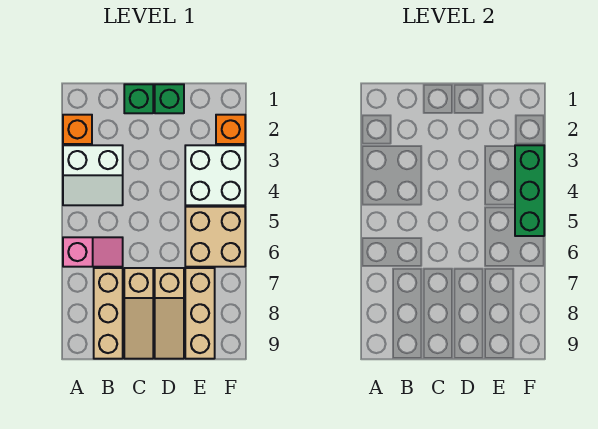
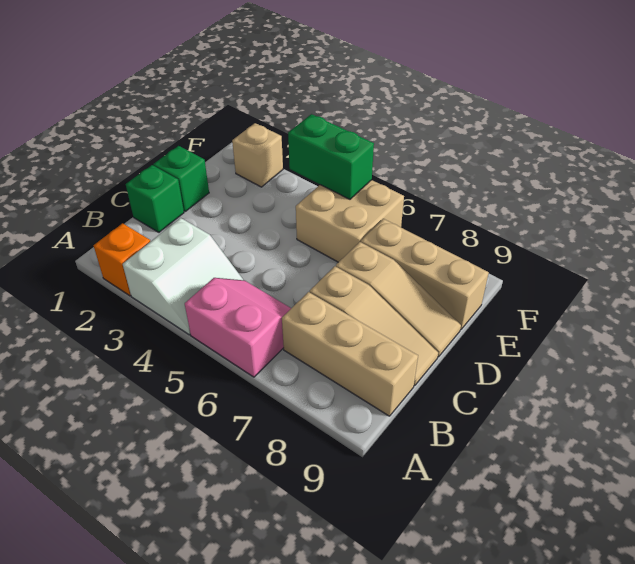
pink 1x2 slope [63,237,123,267] -> pink 2x2 slope [185,278,291,377]
white 2x2 brick [185,145,245,205] -> none
orange 1x1 brick [216,115,245,144] -> tan 1x1 brick [232,123,283,187]
green 1x3 brick [515,145,544,236] -> green 1x2 brick [288,114,374,199]

